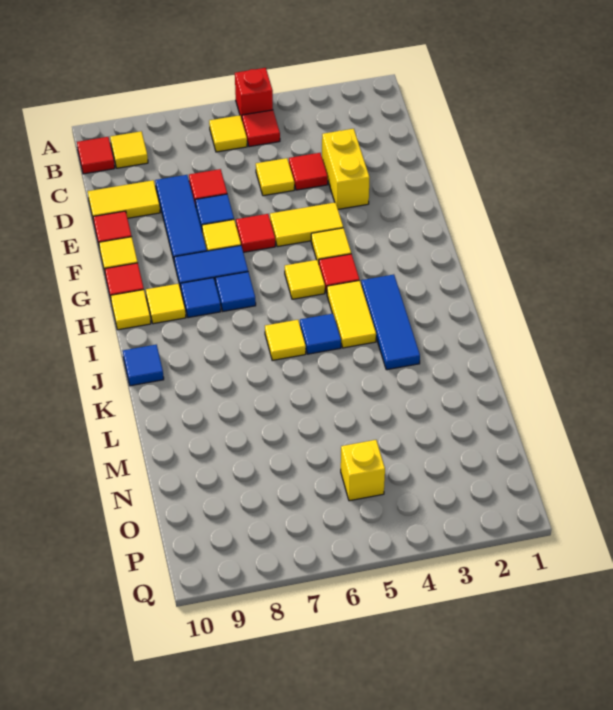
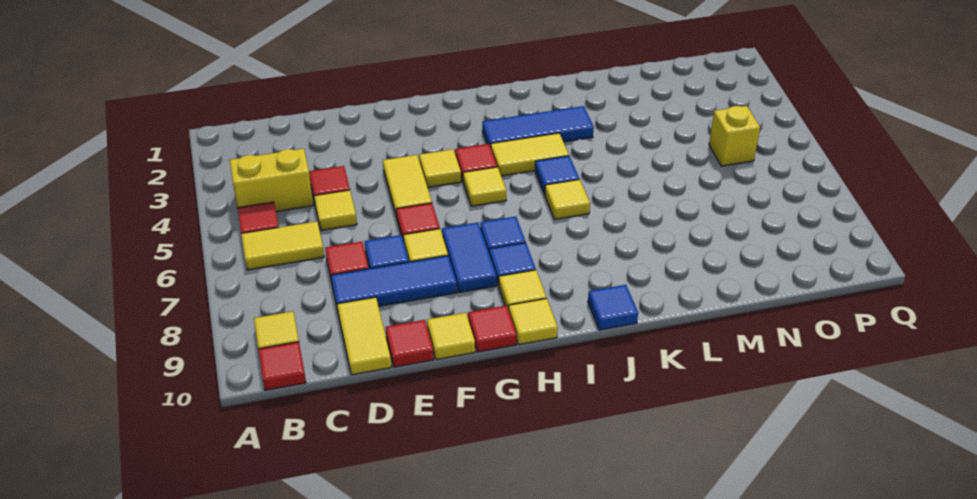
red 1x1 brick [235,68,273,119] -> none
yellow 1x1 tile [209,115,247,152] -> yellow 1x2 tile [241,221,324,270]
yellow 1x2 brick [322,129,370,209] -> yellow 1x2 brick moved to [230,149,313,212]

